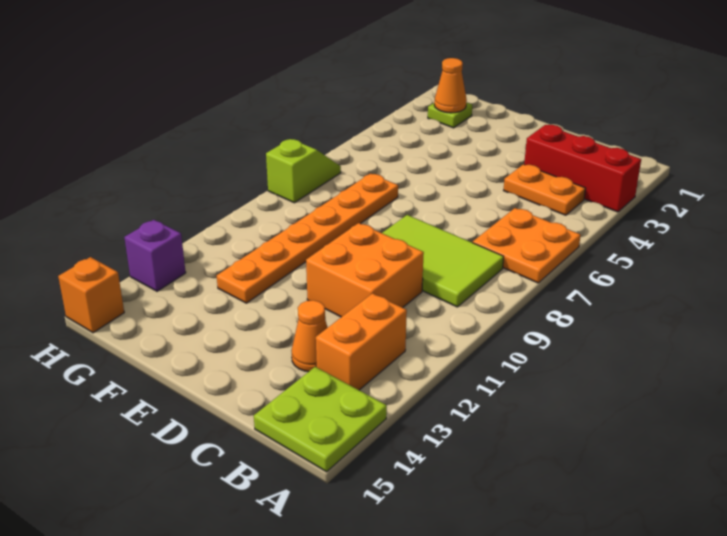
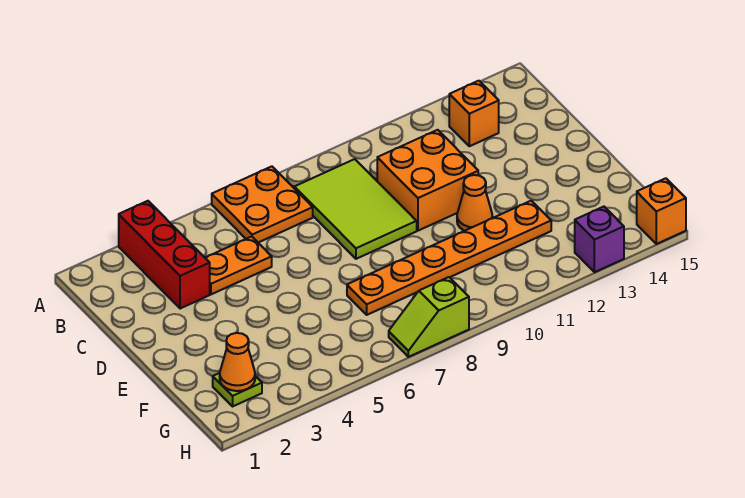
lime 2x2 plate [254,367,387,472] -> none
orange 1x2 plate [504,164,586,215] -> orange 1x2 plate turned to [205,237,272,294]
orange 1x2 brick [316,293,407,390] -> orange 1x1 brick [449,81,499,146]
orange 1x1 cone [291,300,328,372] -> orange 1x1 cone moved to [457,175,492,231]

